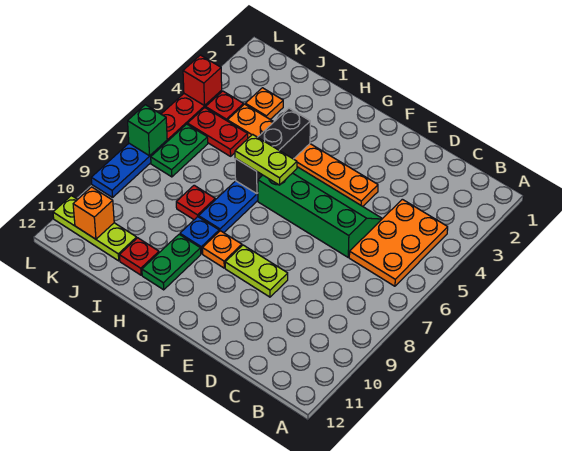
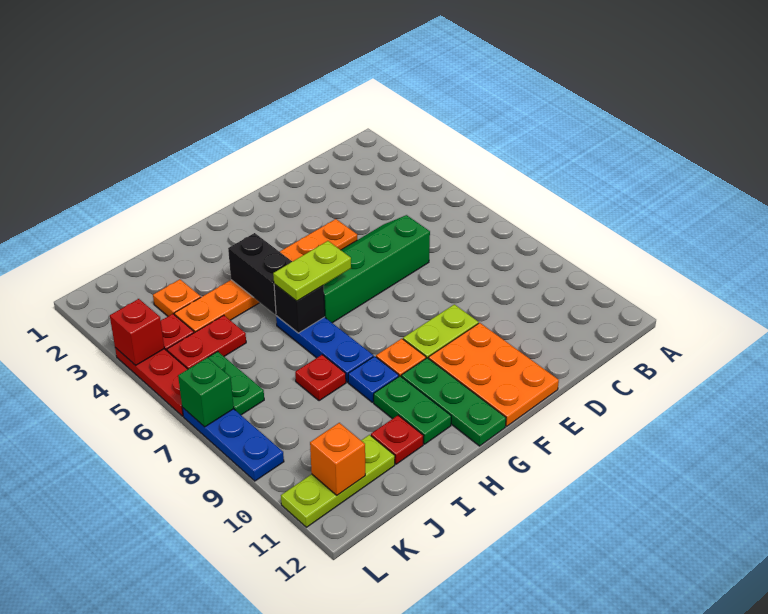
orange 2x3 plate [349,199,448,286] -> orange 2x3 plate moved to [429,323,559,426]
none -> green 1x3 plate [401,358,506,446]

